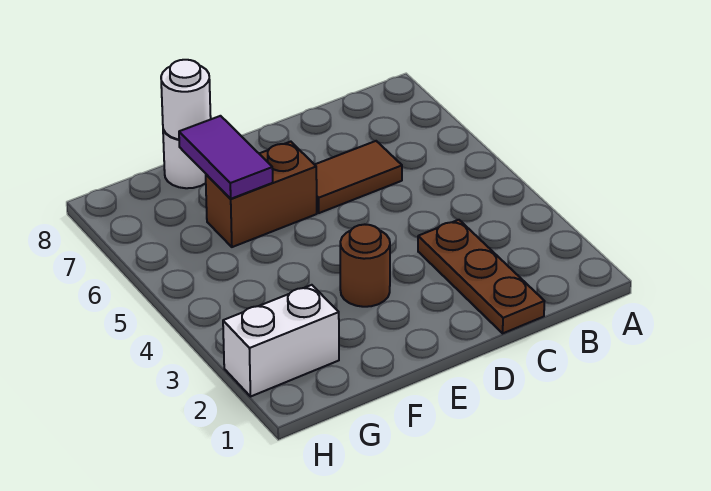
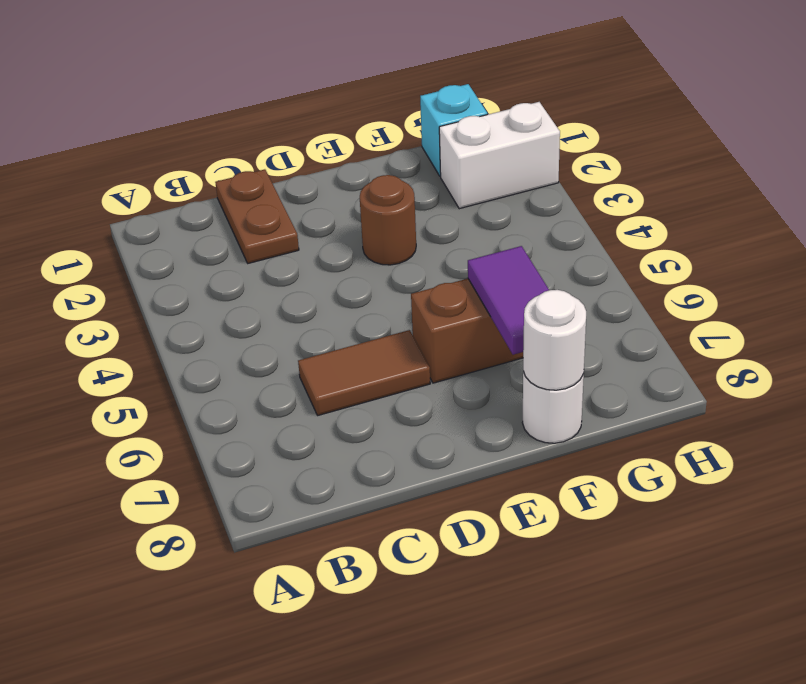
brown 1x3 plate [418,220,544,333] -> brown 1x2 plate [215,169,299,263]
none -> cyan 1x1 brick [420,84,487,176]

